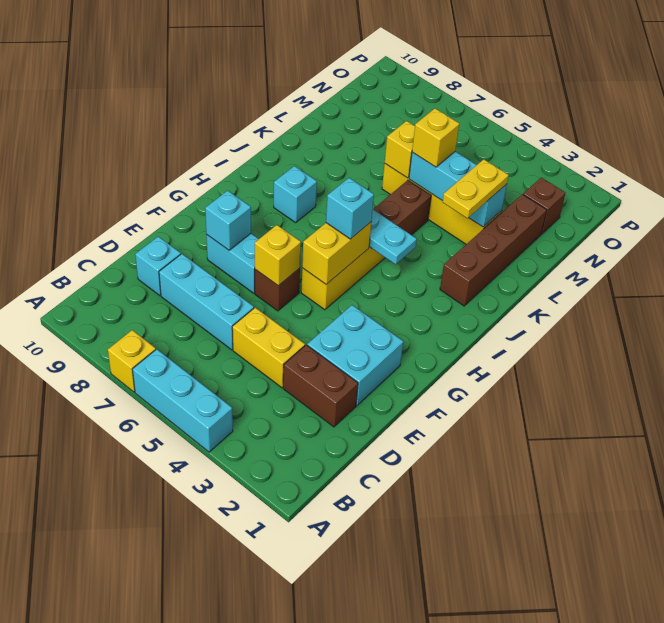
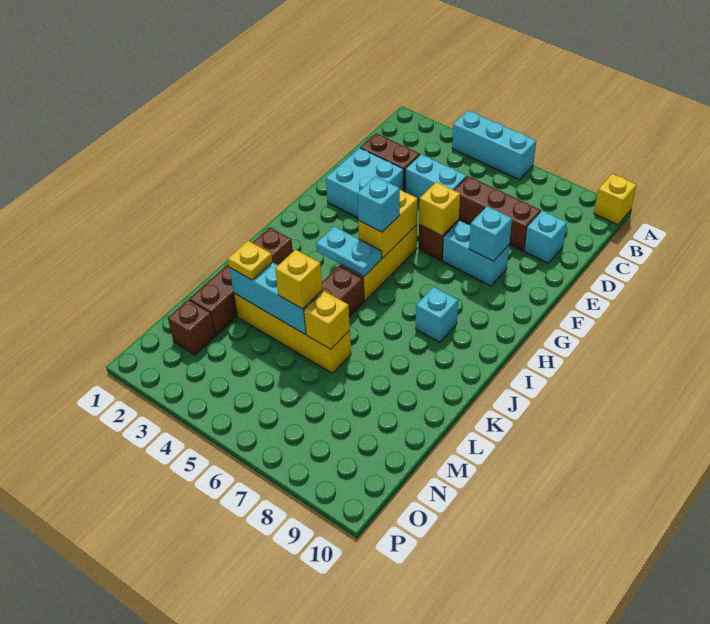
yellow 1x1 brick [108,330,156,392] -> yellow 1x1 brick moved to [594,174,636,225]
yellow 1x2 brick [232,308,305,388] -> cyan 1x2 brick [405,154,467,200]
cyan 1x3 brick [159,254,254,350] -> brown 1x3 brick [454,176,541,251]
yellow 1x2 plate [443,159,509,218] -> yellow 1x1 plate [228,241,272,280]

